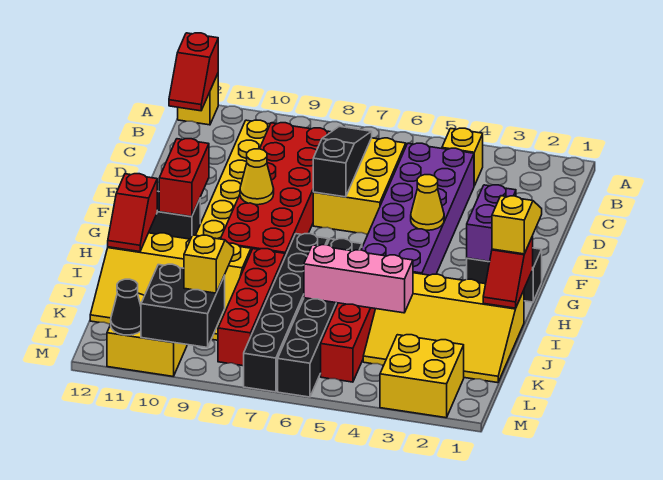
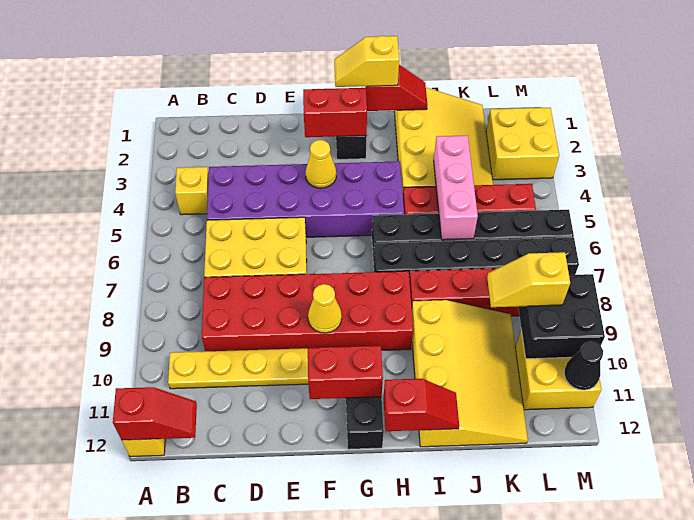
black 1x3 slope [313,126,372,197] -> none
purple 1x2 brick [467,185,516,261] -> red 1x2 brick [303,88,367,137]

